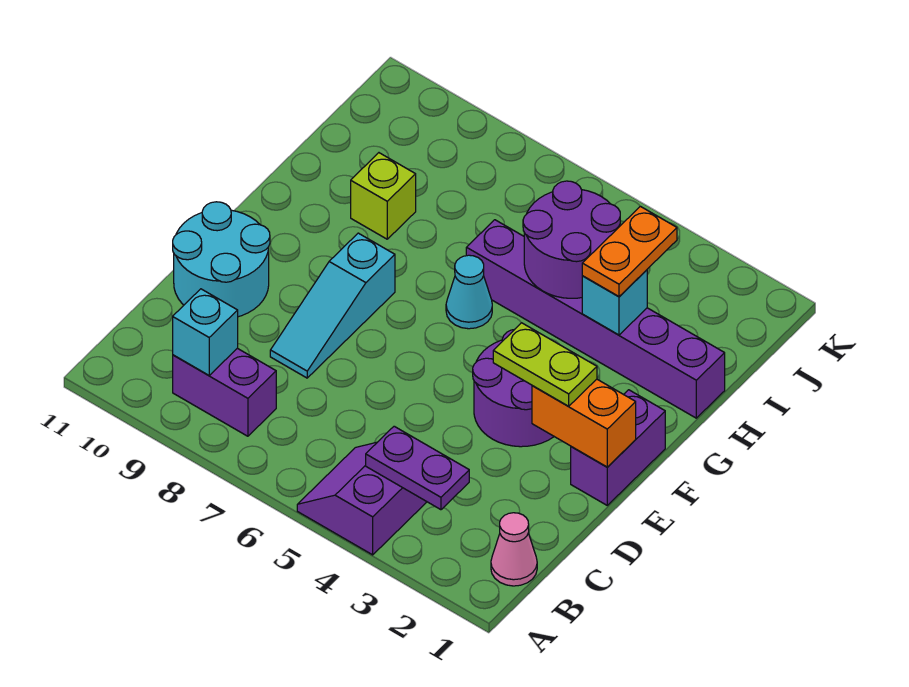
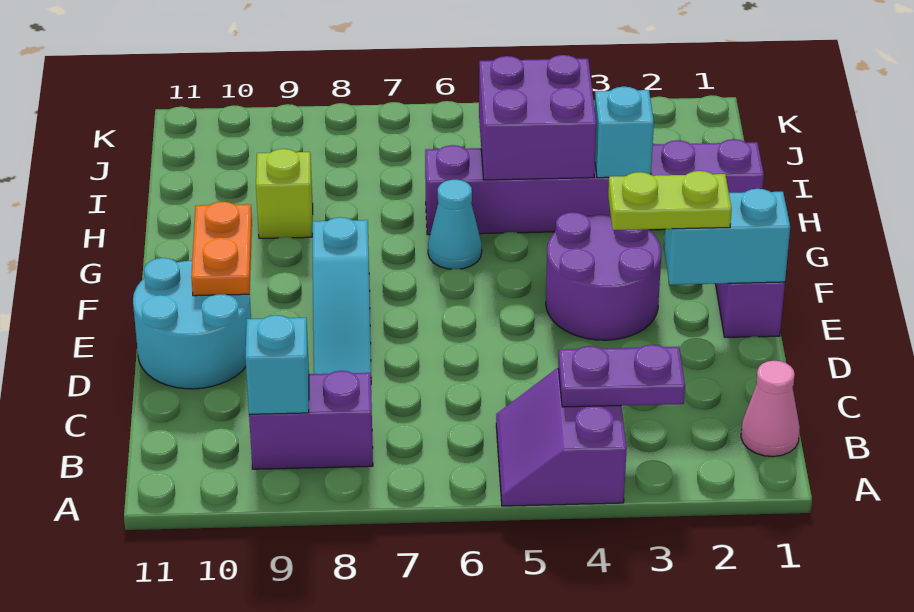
orange 1x2 brick [532,379,636,467] -> cyan 1x2 brick [664,189,790,285]
orange 1x2 plate [582,206,677,297] -> orange 1x2 plate moved to [191,202,252,296]
purple 2x2 round brick [523,181,620,298] -> purple 2x2 brick [479,55,596,180]

